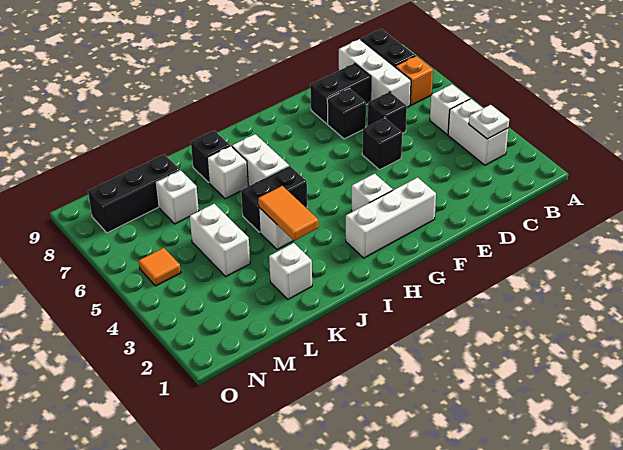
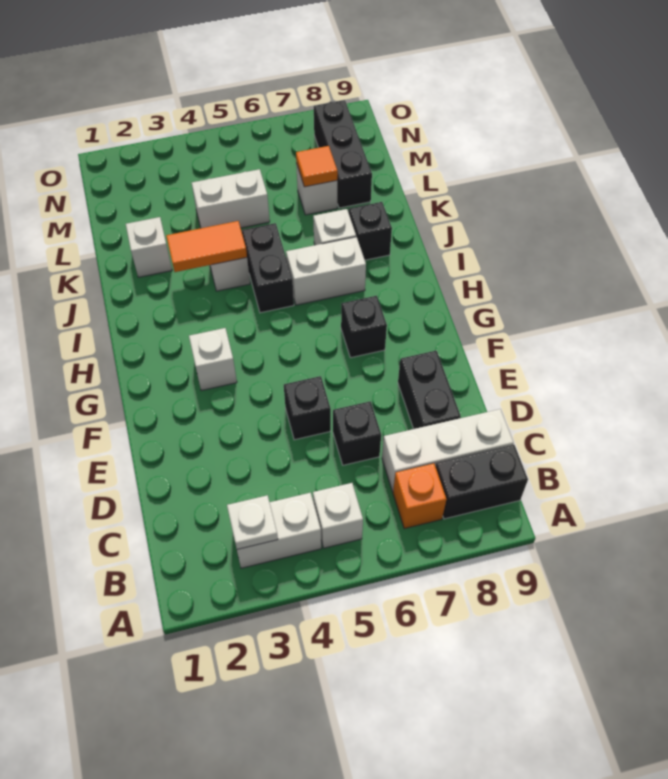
black 1x1 brick [327,88,366,139] -> black 1x1 brick moved to [341,296,387,358]
white 1x3 brick [346,178,436,258] -> none
orange 1x1 tile [139,248,181,286] -> orange 1x1 tile moved to [296,146,338,187]

